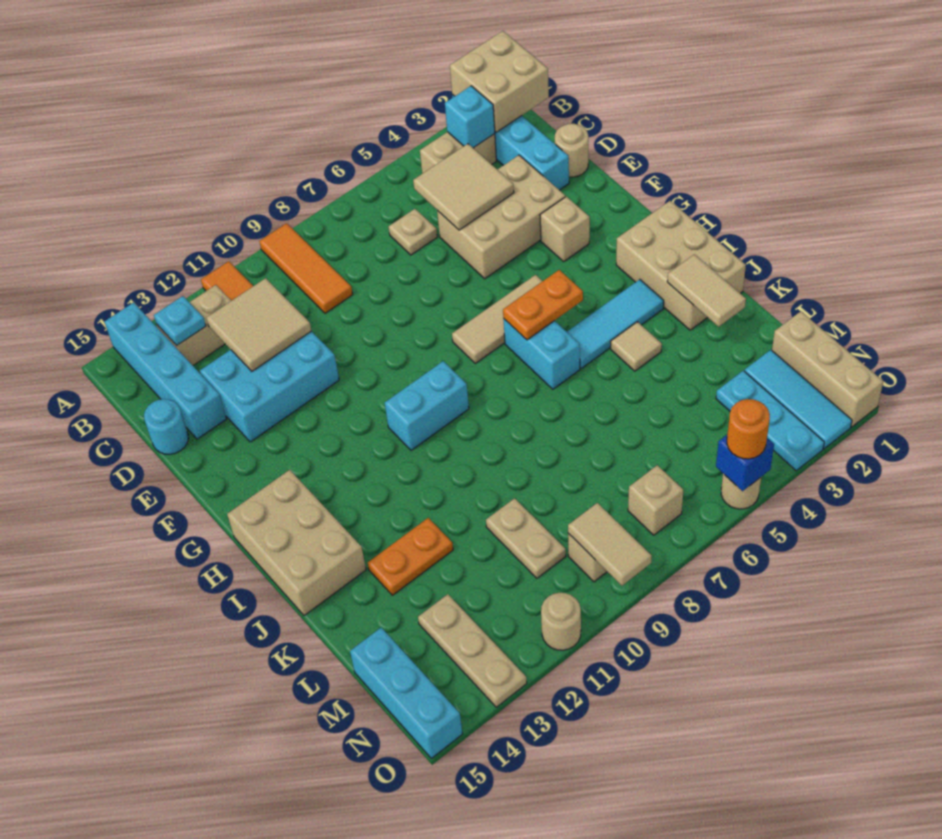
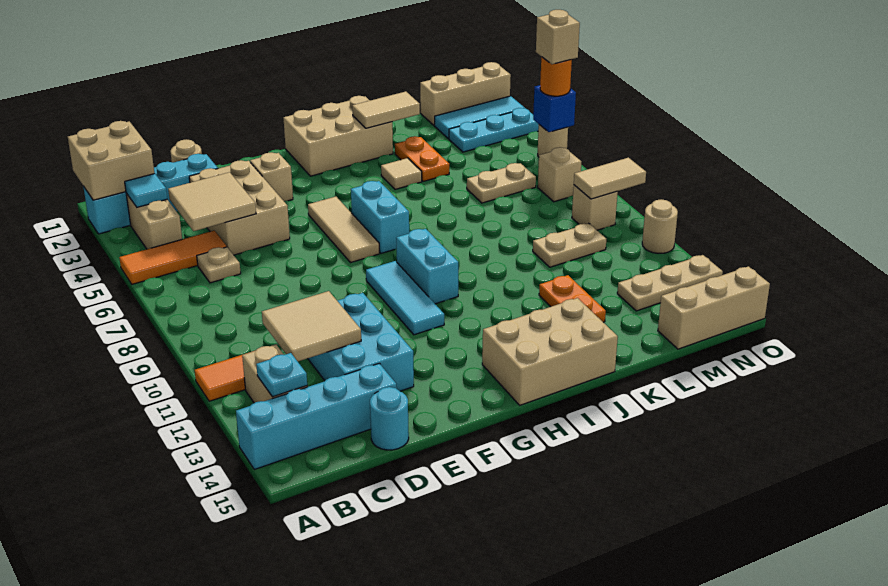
orange 1x3 tile [259,223,353,313] -> orange 1x3 tile moved to [119,231,227,284]
cyan 1x1 brick [445,86,495,148] -> cyan 1x1 tile [125,174,167,207]
orange 1x2 plate [503,270,583,340] -> orange 1x2 plate moved to [395,136,449,182]
cyan 1x2 brick [504,319,580,389] -> cyan 1x2 brick turned to [351,181,409,253]
cyan 1x3 tile [567,279,664,368] -> cyan 1x3 tile moved to [366,261,444,335]
none -> tan 1x2 plate [467,163,536,203]
cyan 1x3 brick [350,628,462,758] -> tan 1x3 brick [658,266,770,349]
none -> tan 1x1 brick [536,10,580,64]

